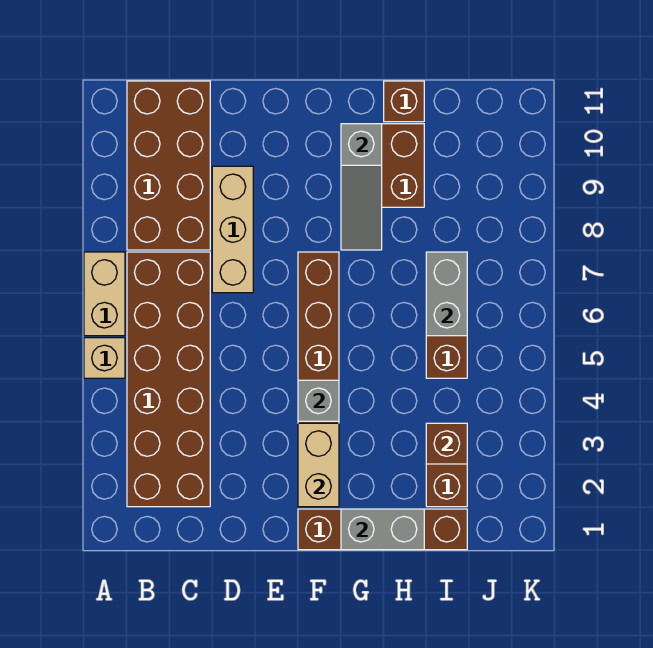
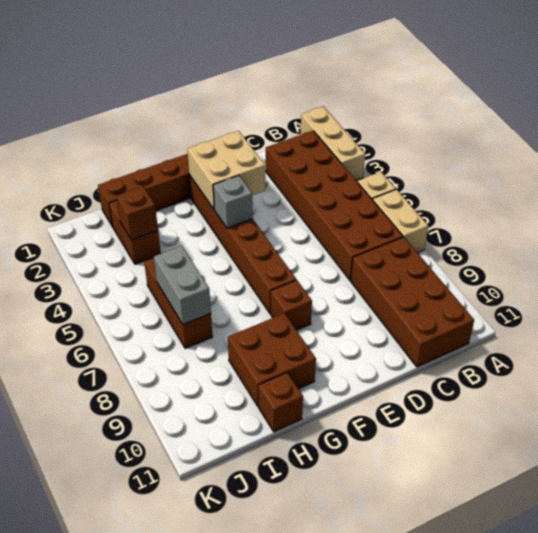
tan 1x3 brick [212,166,253,293] -> tan 1x3 brick moved to [300,107,365,181]
tan 1x2 brick [298,423,339,507] -> tan 2x2 brick [187,131,265,209]
none -> brown 1x1 brick [271,280,312,330]
grey 1x2 brick [341,509,424,550] -> none
grey 1x3 slope [341,124,382,250] -> none

